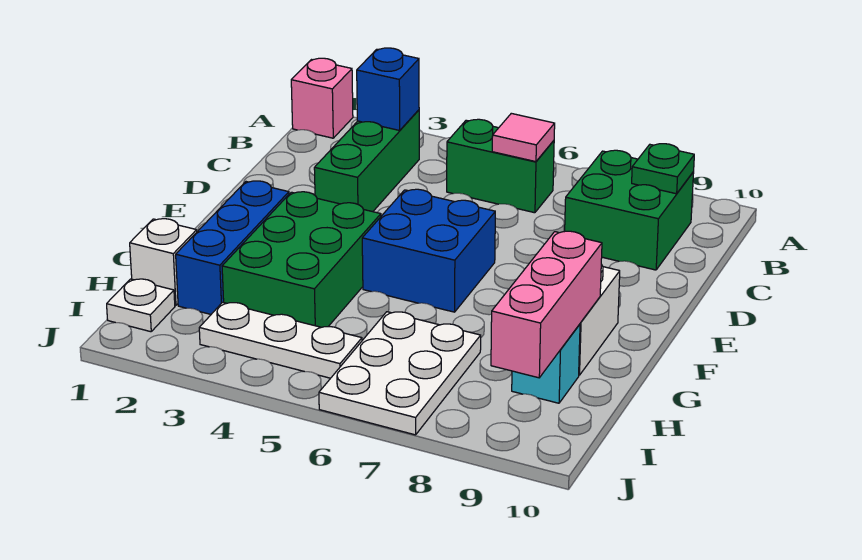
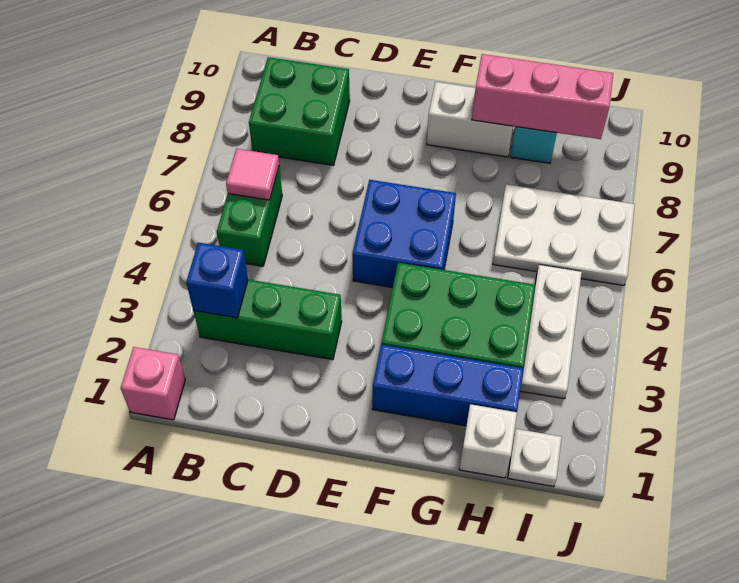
green 1x1 plate [632,144,694,194] -> none

